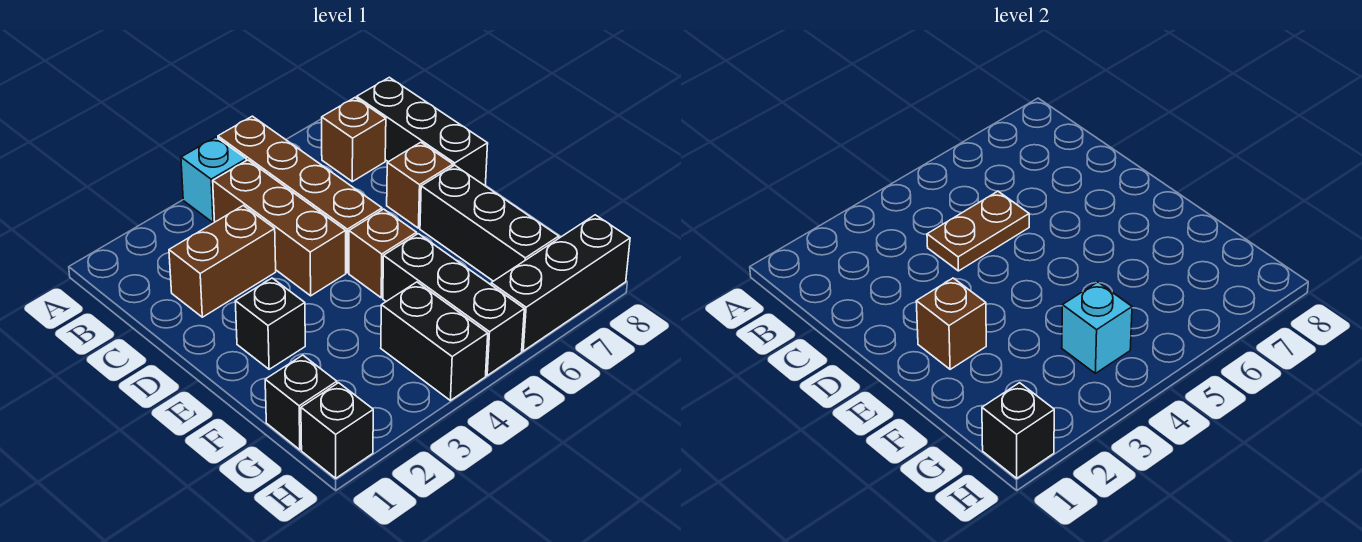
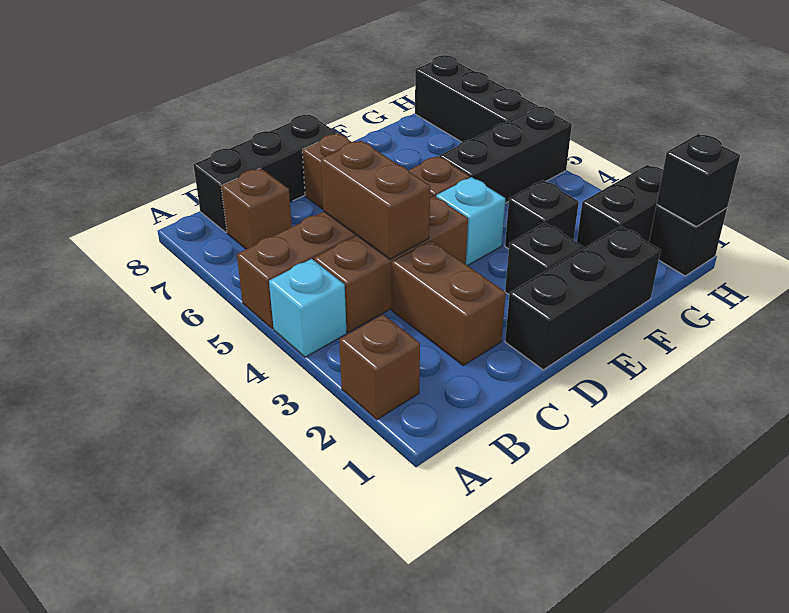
brown 1x2 plate [927,191,1029,271] -> brown 1x2 brick [321,141,430,259]
brown 1x1 brick [916,278,986,369] -> brown 1x1 brick moved to [339,315,420,420]
black 1x3 brick [420,165,559,281] -> black 1x3 brick moved to [505,226,661,370]
black 1x1 brick [265,355,337,450] -> black 1x1 brick moved to [505,180,579,249]
black 1x2 brick [381,282,488,400] -> black 1x2 brick moved to [577,165,663,248]
cyan 1x1 brick [1062,282,1132,373] -> cyan 1x1 brick moved to [436,177,505,266]

